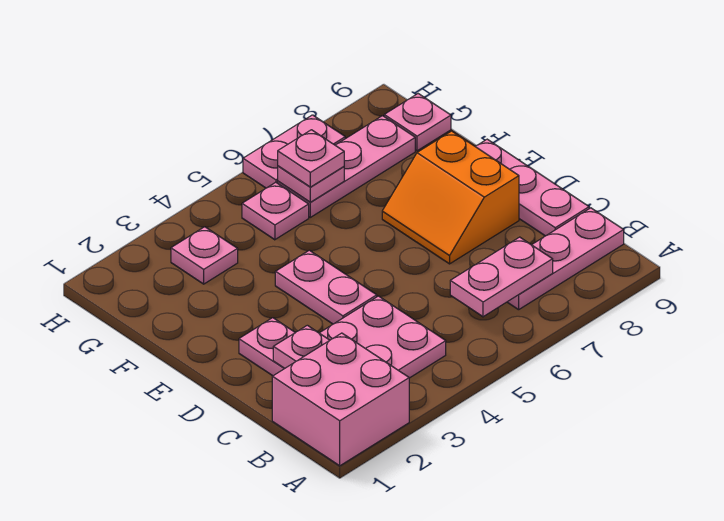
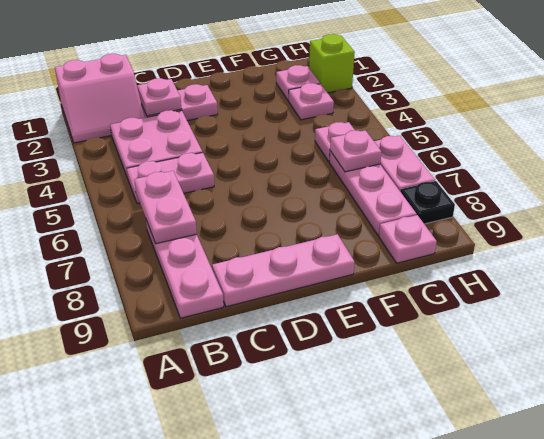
pink 2x2 brick [272,333,409,466] -> pink 2x2 slope [55,54,145,143]
pink 1x2 plate [275,250,377,324] -> pink 1x2 plate moved to [127,152,214,203]
orange 2x2 slope [382,131,519,264] -> none
pink 1x1 plate [278,130,344,187] -> pink 1x1 plate moved to [276,65,320,101]
none -> lime 1x1 brick [309,34,355,93]
none -> black 1x1 plate [400,181,455,224]

